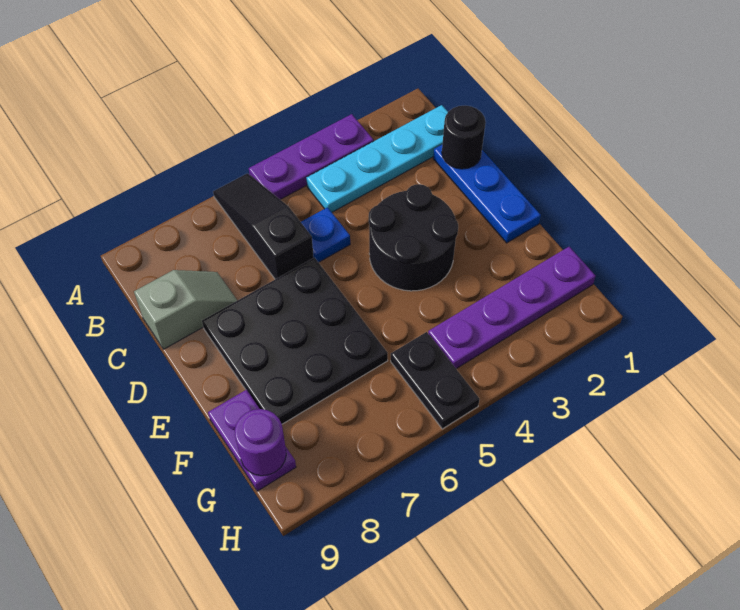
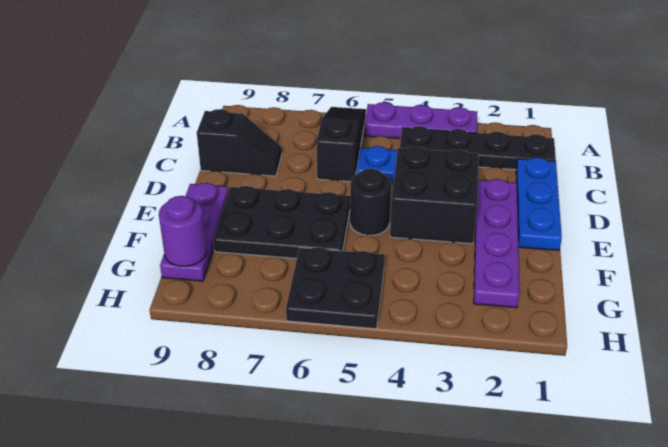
cyan 1x4 plate [307,105,448,212] -> black 1x4 plate [400,126,556,170]
black 1x1 round brick [442,106,486,169] -> black 1x1 round brick moved to [350,169,391,235]
grey 1x2 slope [134,270,237,349] -> black 1x2 slope [197,109,282,176]
black 2x2 round brick [369,184,458,291] -> black 2x2 brick [390,146,479,244]
black 3x3 plate [202,258,388,424] -> black 2x3 plate [213,186,350,258]
purple 1x2 plate [208,390,296,491] -> purple 1x3 plate [160,183,229,281]
purple 1x4 plate [428,247,596,369] -> purple 1x4 plate turned to [474,179,520,308]
black 1x2 plate [391,332,480,429] -> black 2x2 plate [286,247,385,329]

